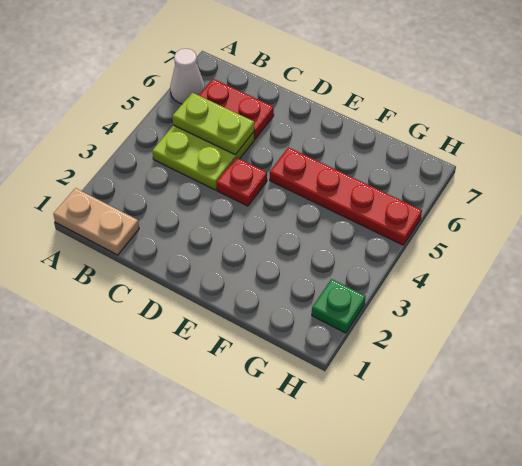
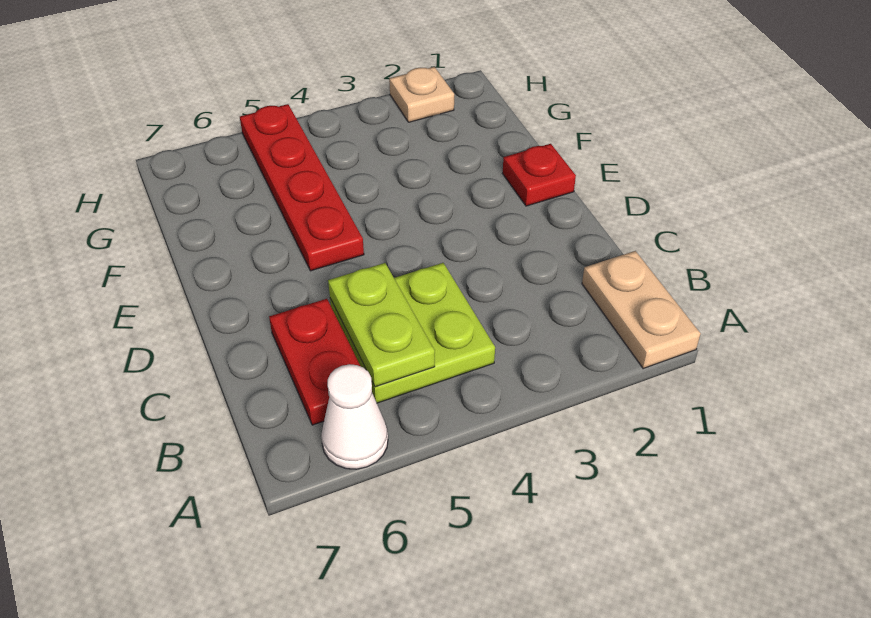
red 1x1 plate [217,157,267,206] -> red 1x1 plate moved to [503,144,576,206]
green 1x1 plate [312,279,366,333] -> tan 1x1 plate [389,67,454,122]

